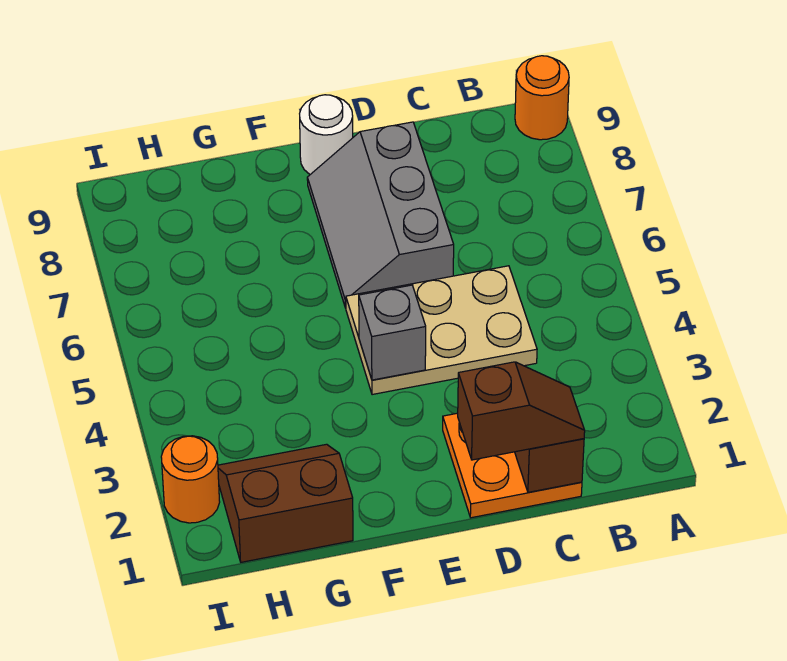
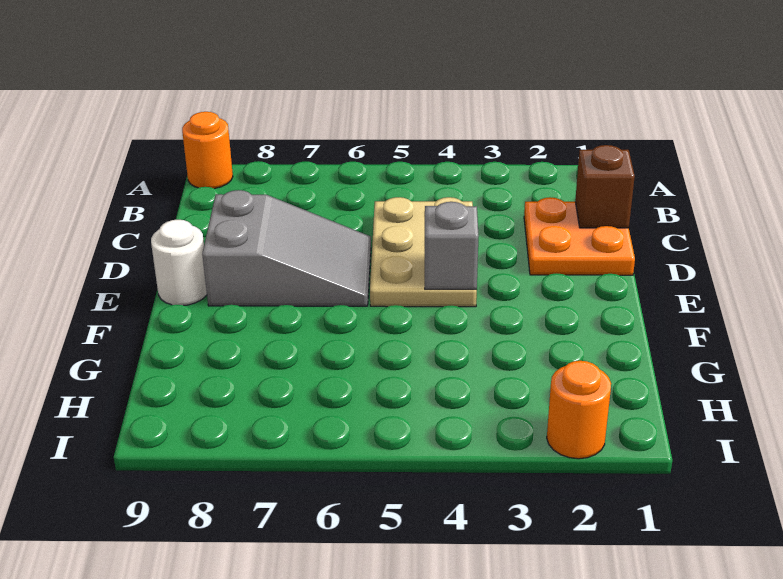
brown 1x2 slope [458,362,585,460] -> none
grey 2x3 slope [307,122,454,308] -> grey 2x3 slope turned to [202,190,371,306]
brown 2x2 slope [218,444,353,562] -> none

